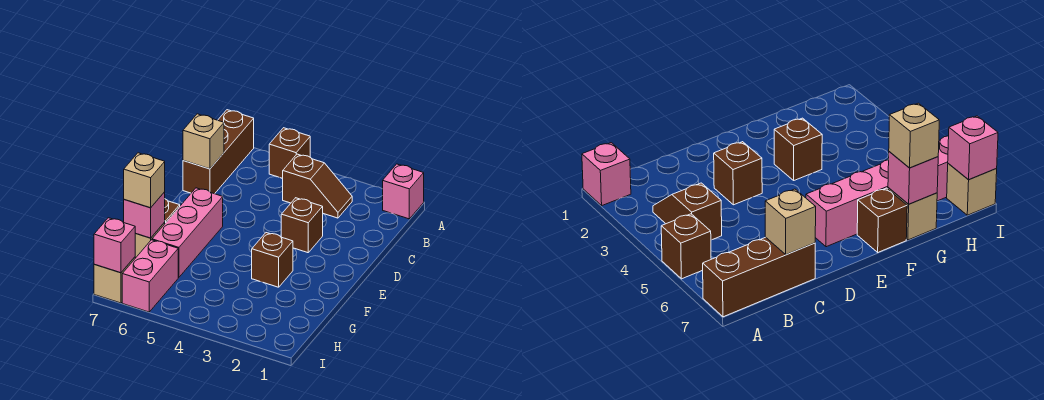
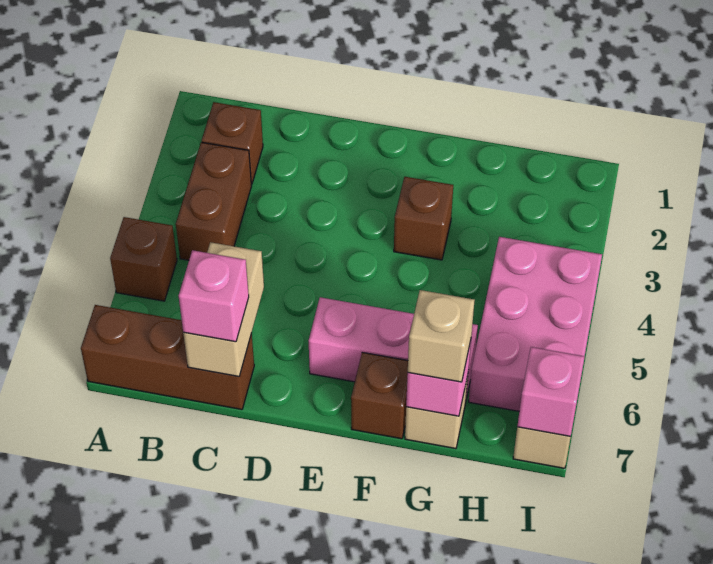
pink 1x1 brick [383,164,424,219] -> pink 1x1 brick moved to [179,250,249,342]
brown 1x2 slope [283,154,352,218] -> brown 1x2 brick [176,142,251,260]
tan 1x1 brick [183,114,224,169] -> tan 1x2 brick [183,242,264,377]
brown 1x1 brick [281,198,323,253] -> brown 1x1 brick moved to [202,102,263,184]
pink 1x2 brick [122,240,178,312] -> pink 2x3 brick [469,237,602,411]

